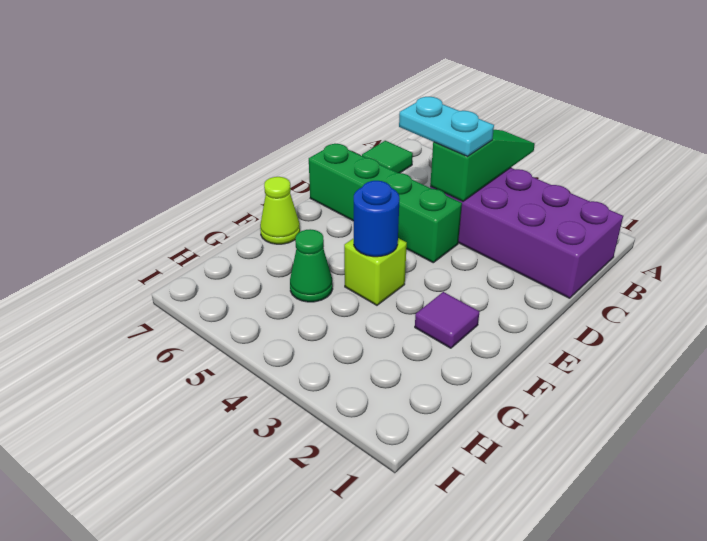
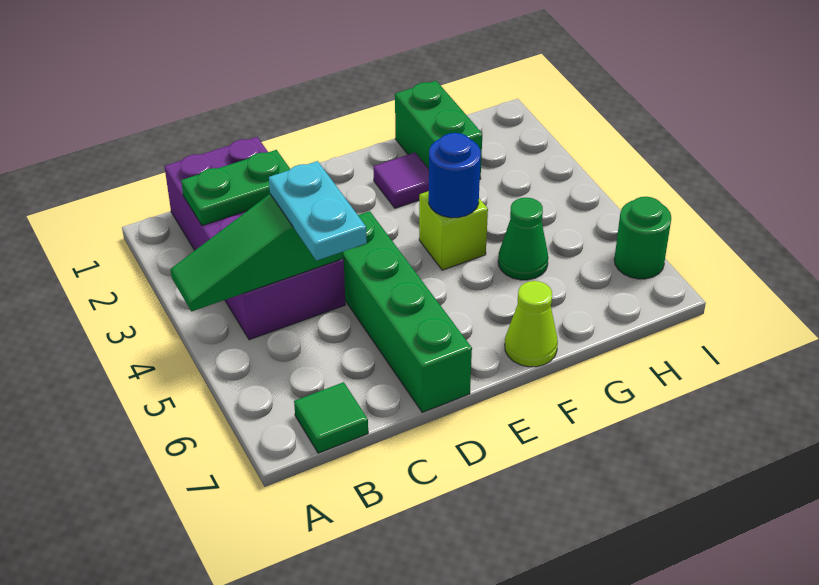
none -> green 1x2 plate [181,150,290,226]
none -> green 1x2 brick [395,81,482,179]
none -> green 1x1 round brick [614,197,671,279]

